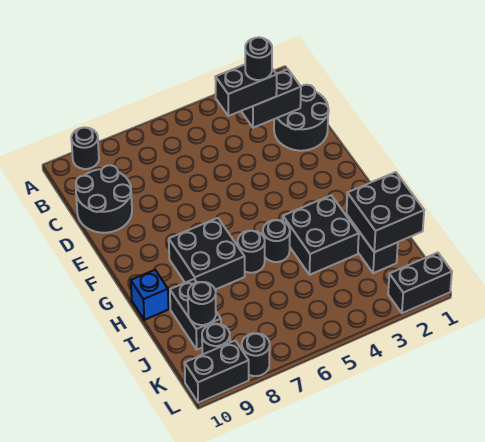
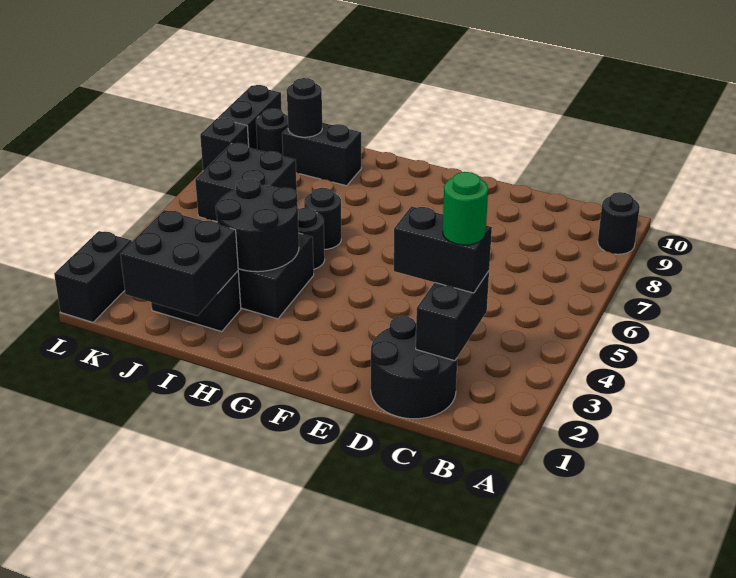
black 1x2 brick [215,65,277,116] -> black 1x2 brick turned to [394,206,492,293]
black 1x1 round brick [245,37,272,80] -> green 1x1 round brick [443,172,488,245]
black 2x2 round brick [76,165,132,233] -> black 2x2 round brick moved to [216,178,299,272]
black 2x2 brick [169,218,245,290] -> black 2x2 brick moved to [195,143,297,222]
blue 1x1 brick [131,270,169,320] -> none
black 1x1 round brick [242,333,270,376] -> black 1x1 brick [200,118,249,171]

